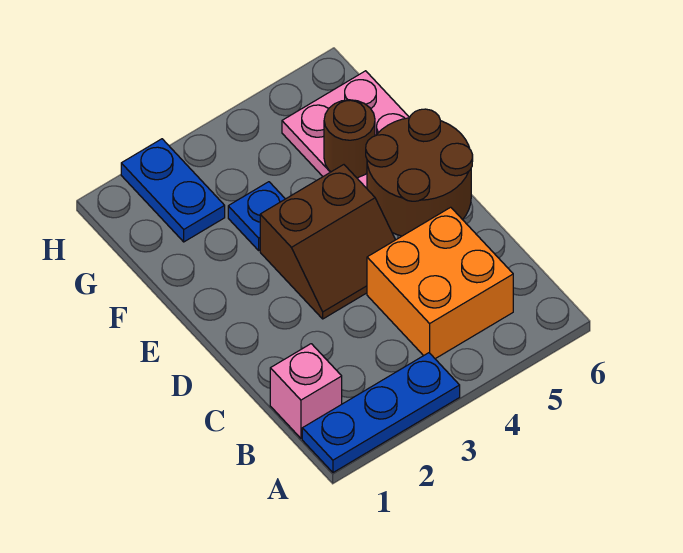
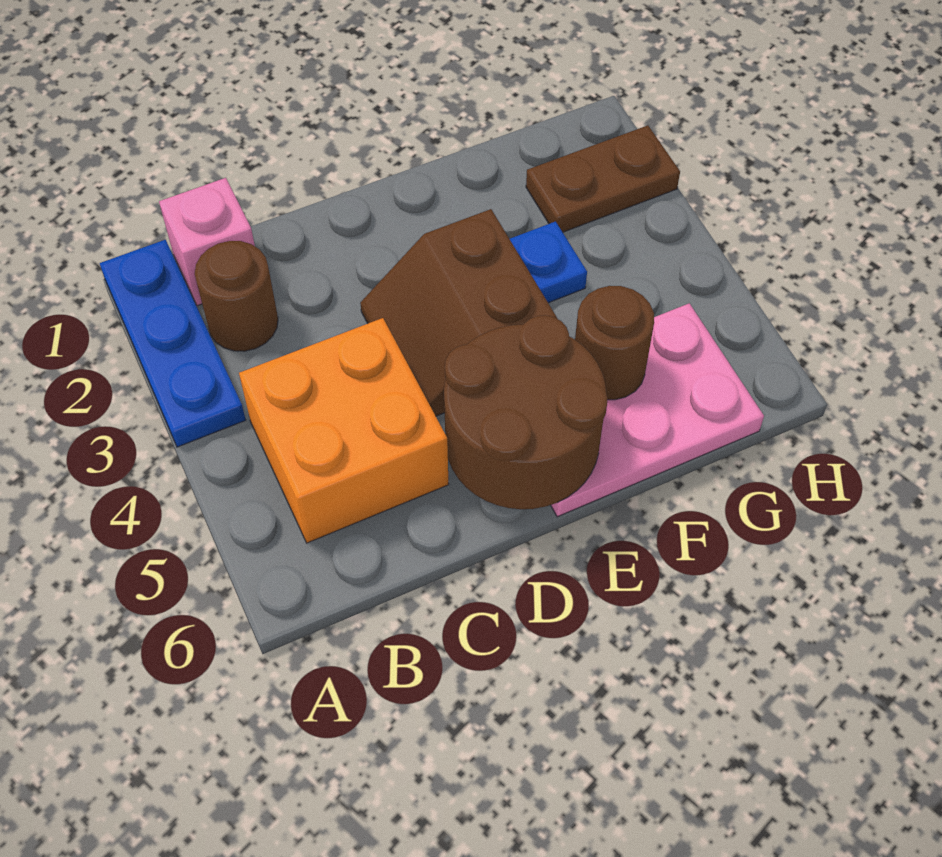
none -> brown 1x1 round brick [195,241,278,351]
blue 1x2 plate [121,139,225,242] -> brown 1x2 plate [526,125,680,232]

